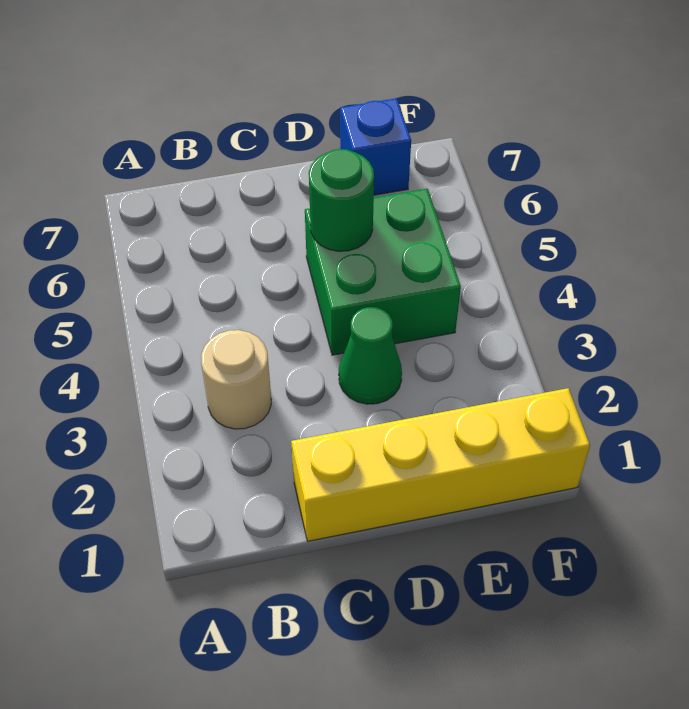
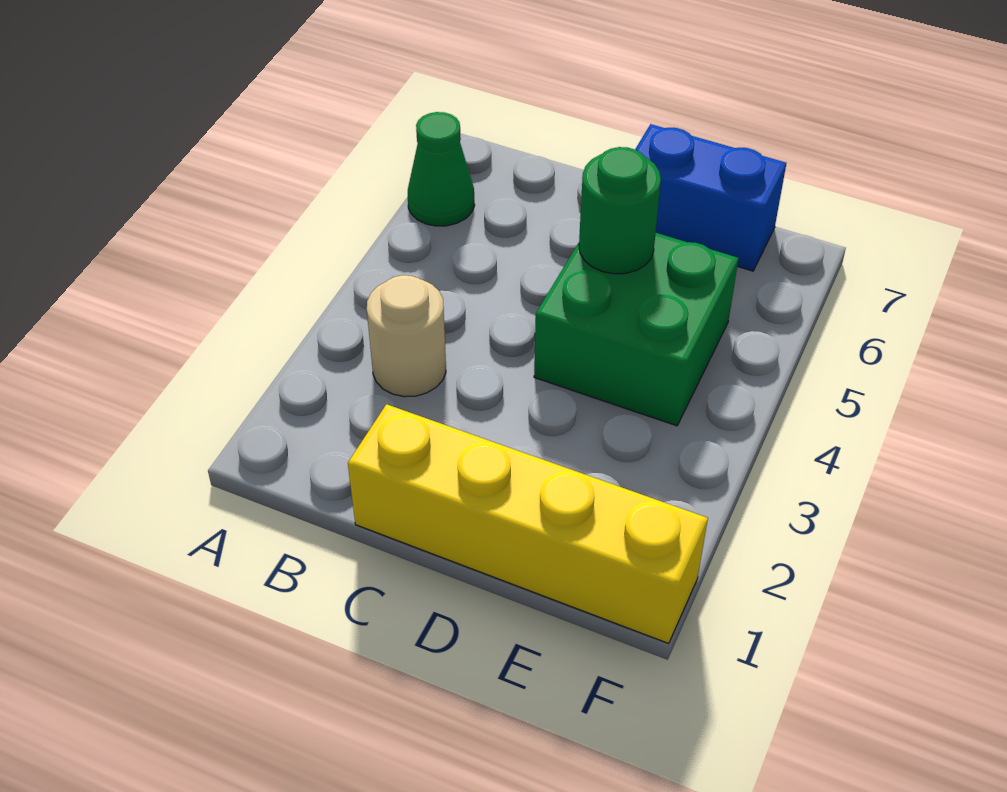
green 1x1 cone [339,307,402,404] -> green 1x1 cone moved to [408,112,475,226]
blue 1x1 brick [340,98,411,195] -> blue 1x2 brick [635,124,786,271]

